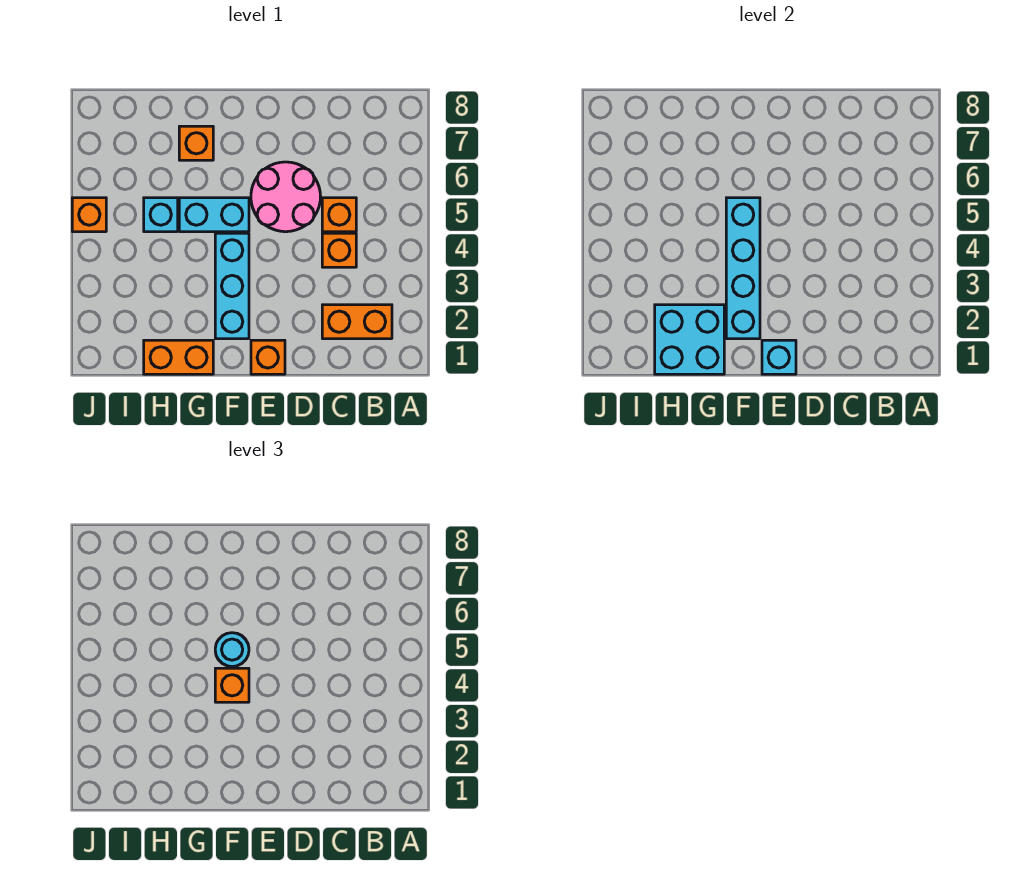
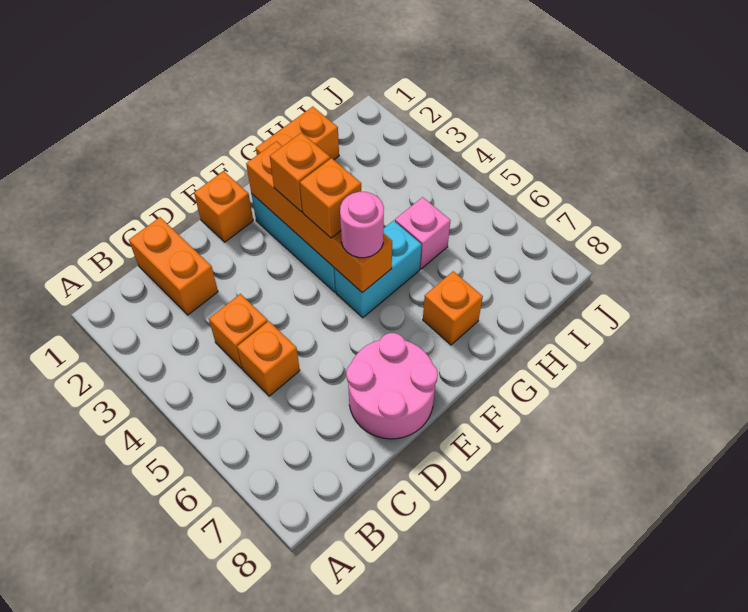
orange 1x2 brick [322,305,392,339] -> orange 1x2 brick turned to [129,217,218,315]
pink 2x2 round brick [251,162,321,232] -> pink 2x2 round brick moved to [346,333,438,439]
cyan 1x1 brick [762,340,796,374] -> none
cyan 1x4 brick [726,198,760,339] -> orange 1x4 brick [246,141,392,293]
cyan 1x1 round brick [215,633,249,667] -> pink 1x1 round brick [340,192,384,258]
cyan 2x2 brick [655,305,724,374] -> none
cyan 1x1 brick [144,198,178,232] -> pink 1x1 brick [395,197,451,269]
orange 1x1 brick [72,198,106,232] -> orange 1x1 brick moved to [270,133,330,212]

